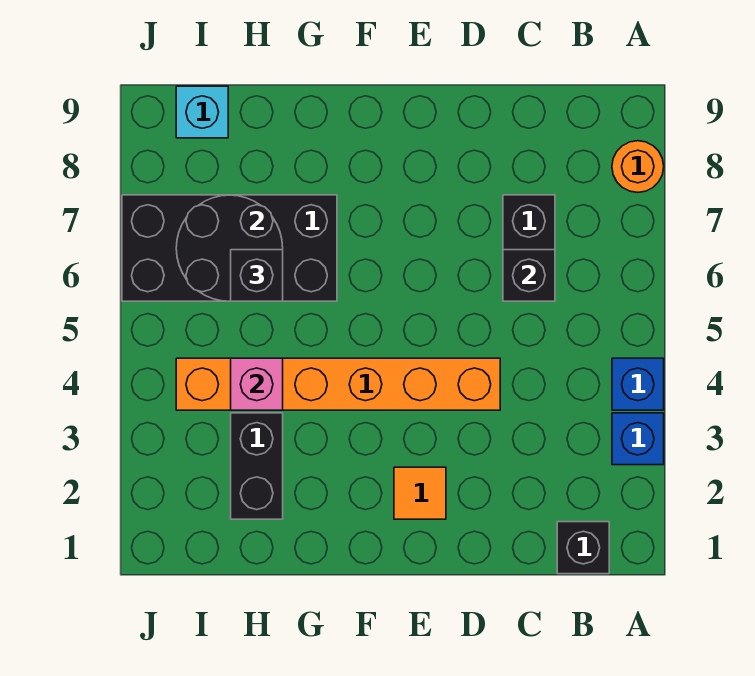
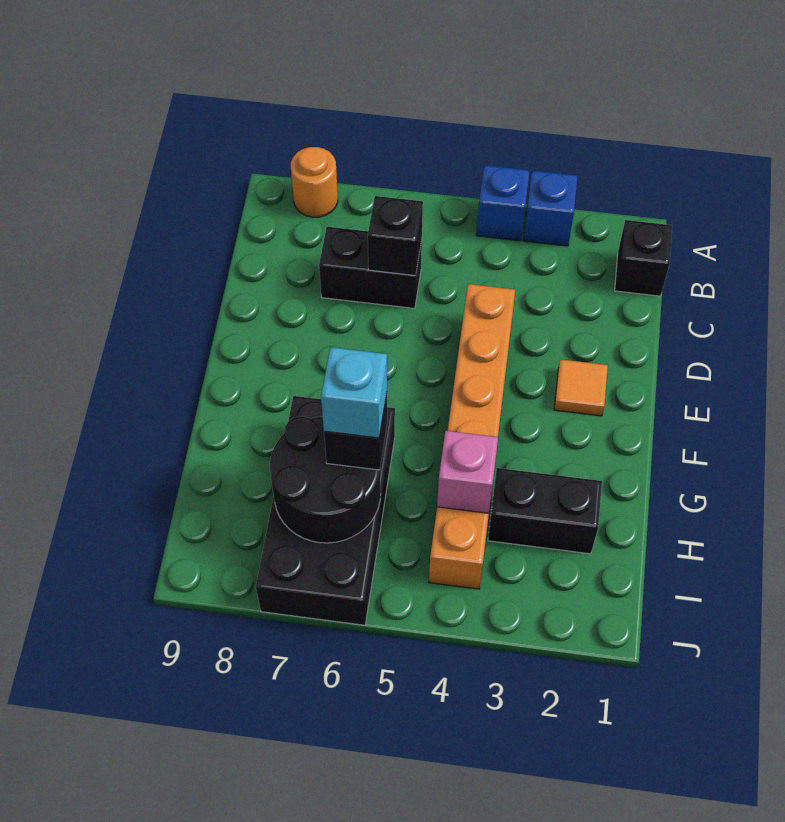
cyan 1x1 brick [176,86,228,138] -> cyan 1x1 brick moved to [321,347,387,438]

